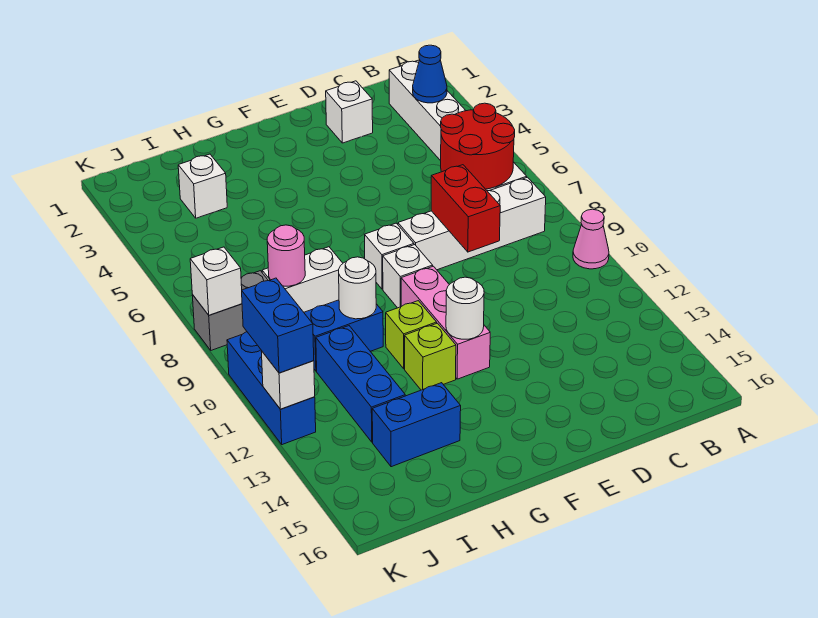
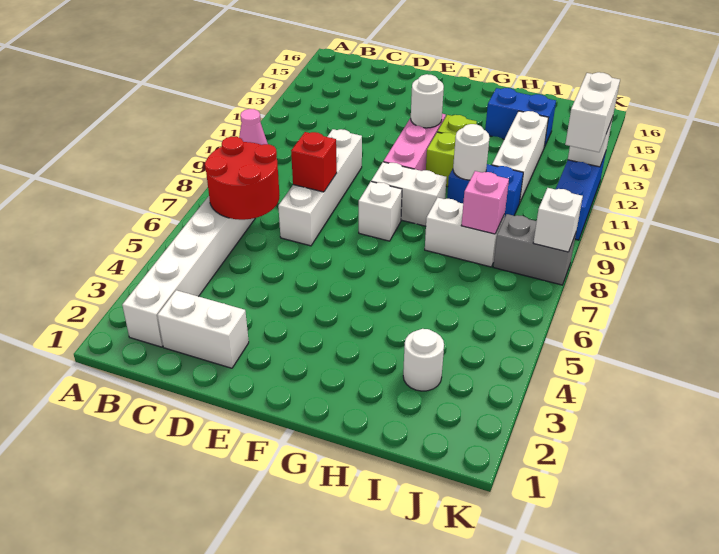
blue 1x1 cone [413,45,447,103] -> none
white 1x4 brick [398,177,546,270] -> white 1x4 brick turned to [278,129,362,246]
white 1x1 brick [326,81,373,143] -> white 1x2 brick [157,290,249,368]
red 1x2 brick [431,165,500,252] -> red 1x1 brick [291,132,337,192]
white 1x1 brick [383,245,433,308] -> white 1x2 brick [371,162,447,226]
white 1x1 brick [178,154,227,218] -> white 1x1 round brick [403,329,444,391]
pink 1x1 round brick [267,225,305,286] -> pink 1x1 brick [461,171,509,234]
blue 1x3 brick [316,326,405,442] -> white 1x3 brick [492,111,548,202]
blue 1x2 brick [242,278,314,373] -> white 1x2 brick [565,72,620,152]

